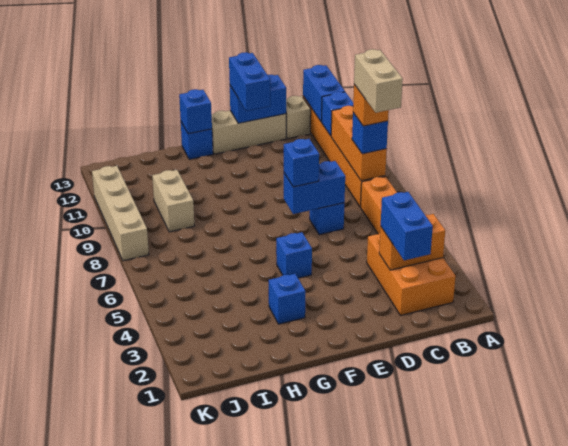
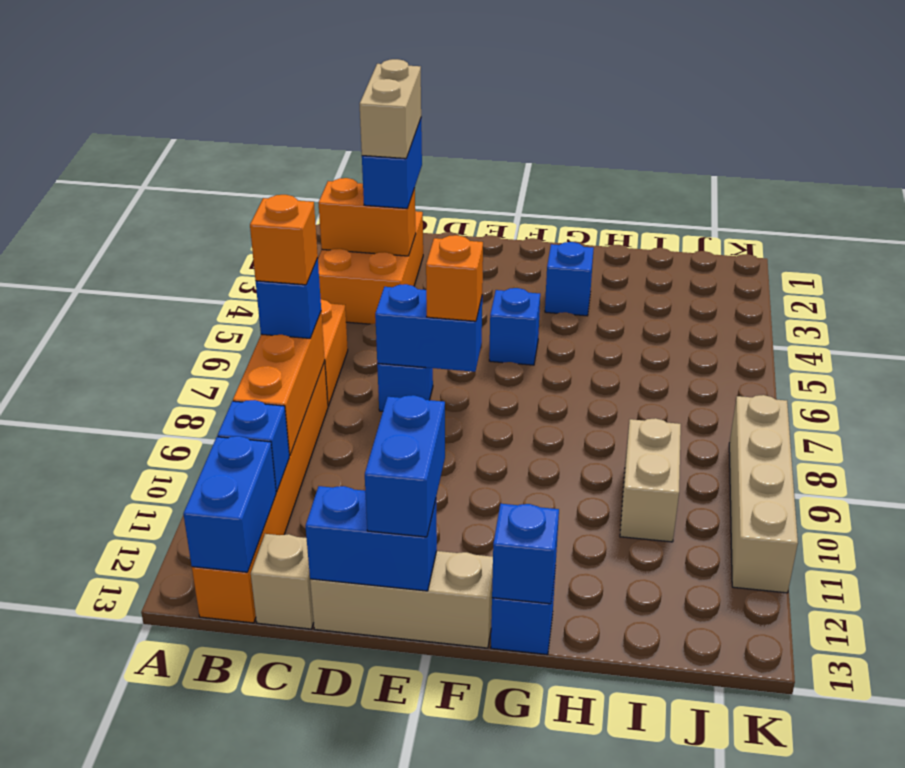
tan 1x2 brick [354,49,403,113] -> tan 1x2 brick moved to [360,59,421,159]
blue 1x1 brick [284,139,319,187] -> orange 1x1 brick [426,235,483,321]

